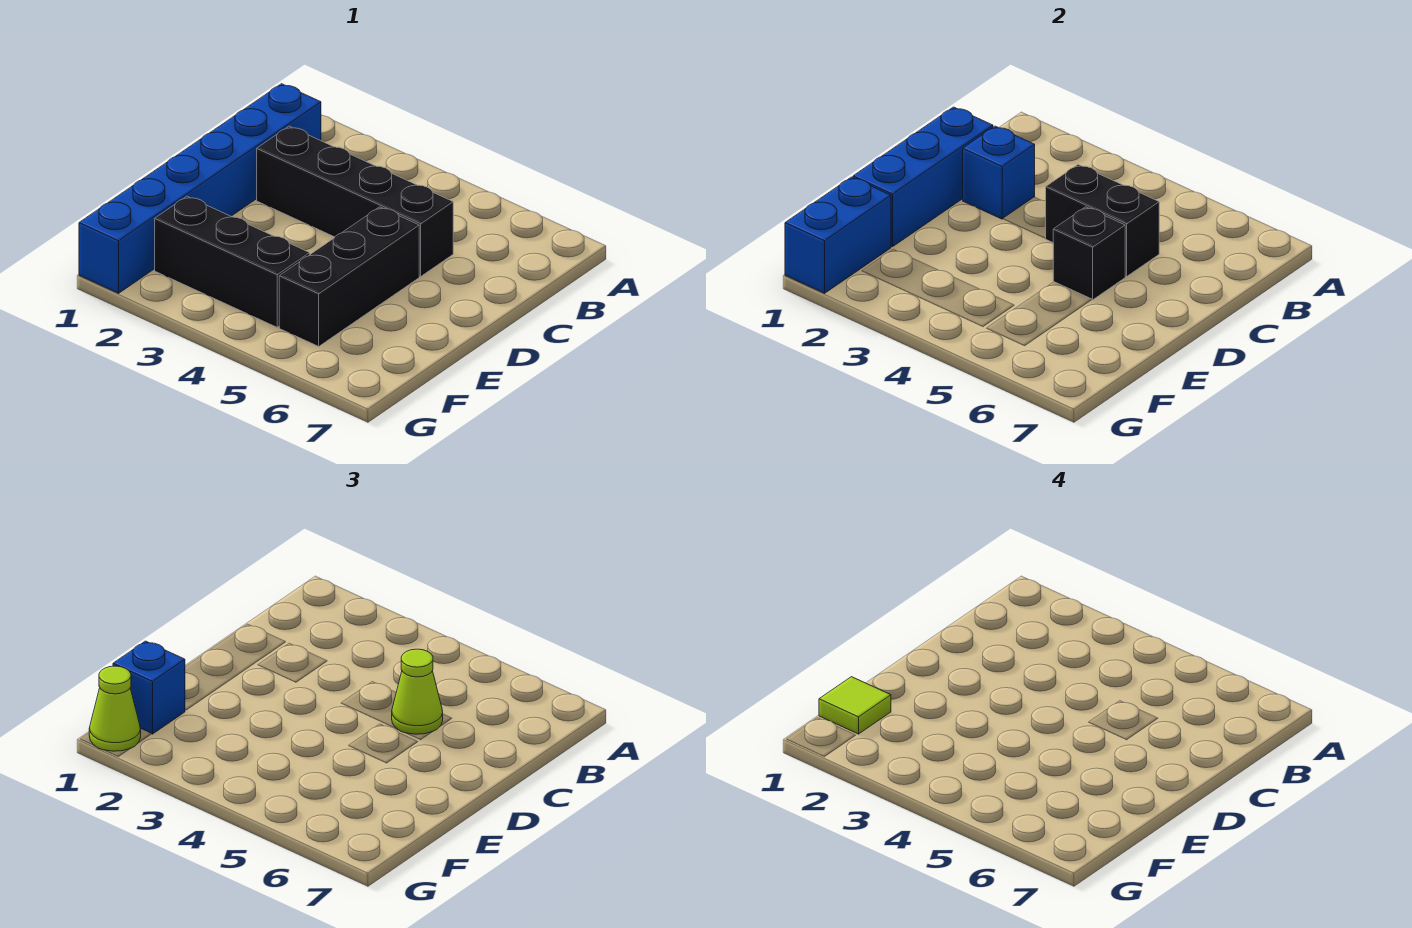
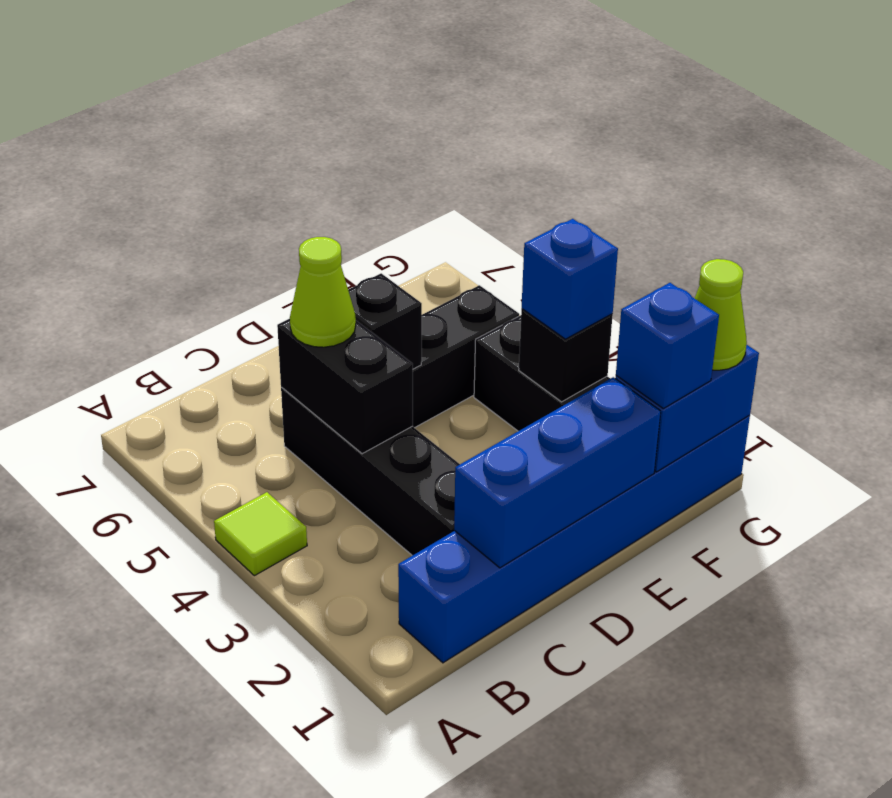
blue 1x1 brick [963,126,1035,219] -> blue 1x1 brick moved to [522,219,618,339]
lime 1x1 tile [819,677,891,734] -> lime 1x1 tile moved to [214,492,307,576]
none -> black 1x1 brick [519,309,613,402]

